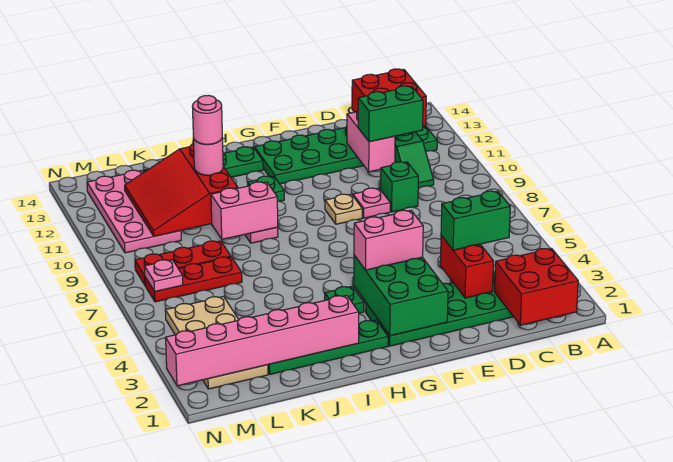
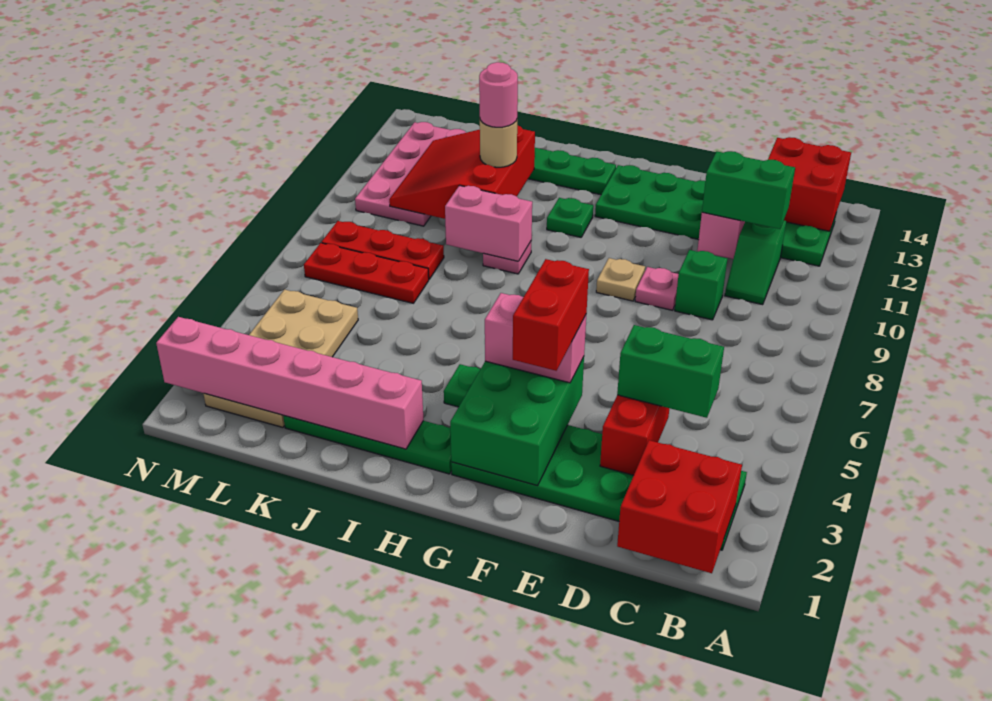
none -> red 1x2 brick [513,259,589,371]
pink 1x1 round brick [193,138,223,175] -> tan 1x1 round brick [480,120,517,167]
pink 1x1 plate [144,260,183,292] -> none

